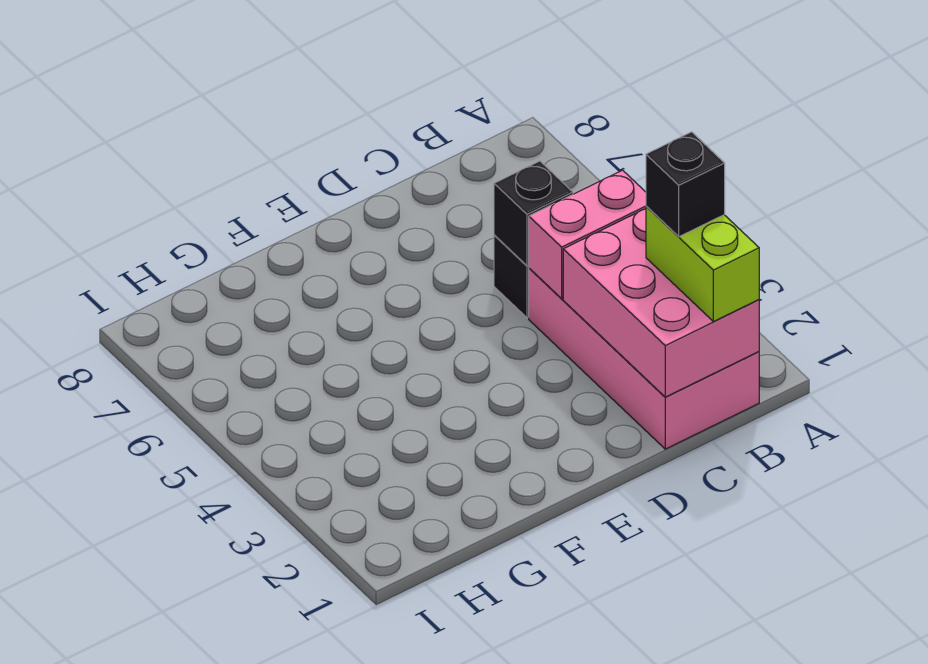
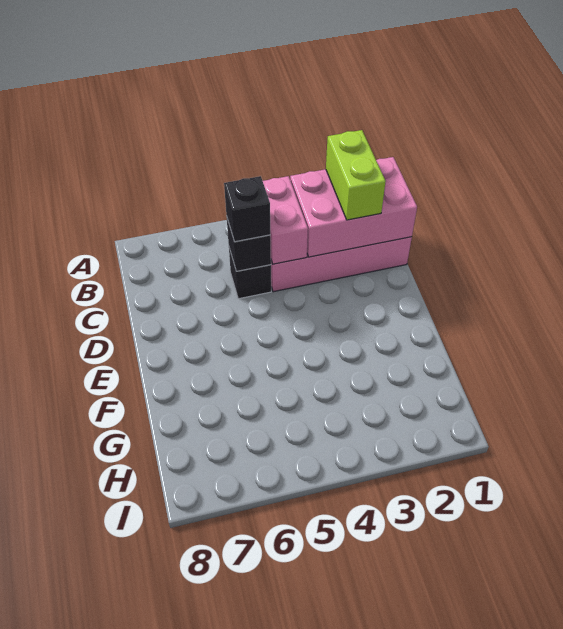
lime 1x2 brick [646,206,759,321] -> lime 1x2 brick turned to [326,130,386,220]
black 1x1 brick [646,132,725,237] -> black 1x1 brick moved to [224,176,270,242]

